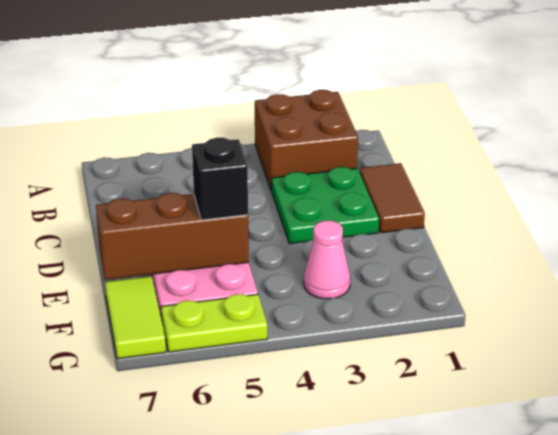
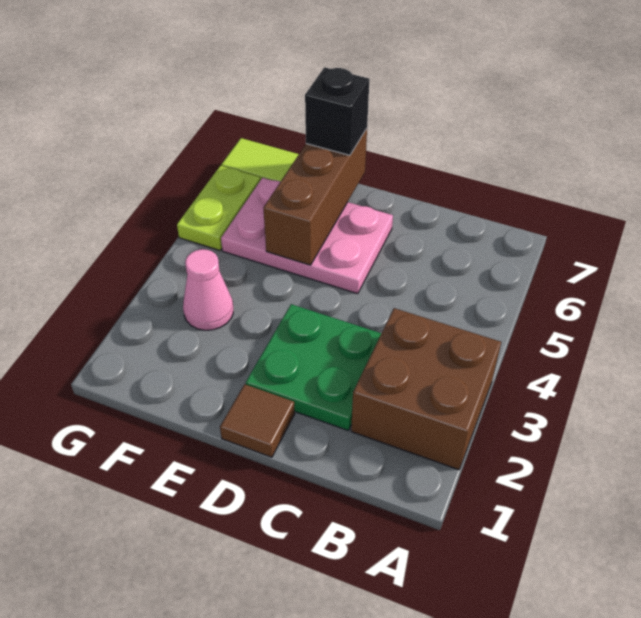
brown 1x2 tile [360,163,425,233] -> brown 1x1 tile [220,384,295,457]
black 1x1 brick [192,138,248,220] -> black 1x1 brick moved to [305,67,370,155]

